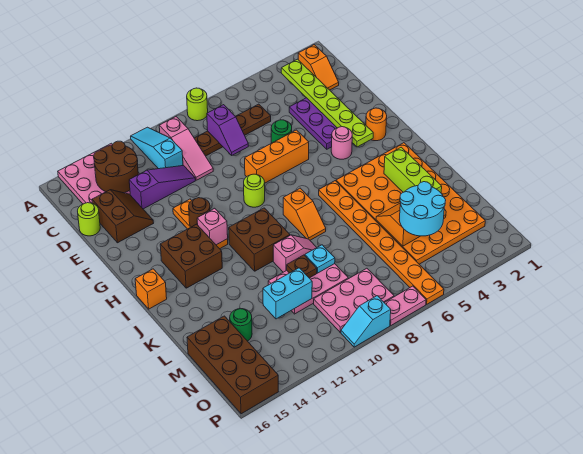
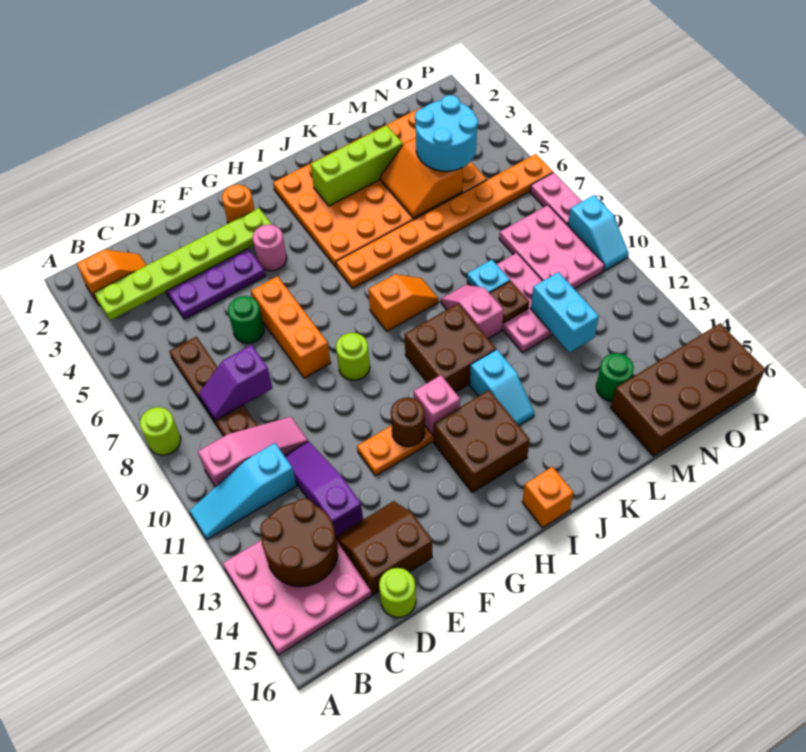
purple 1x2 slope [207,105,248,155] -> purple 1x2 slope turned to [199,345,273,421]
none -> cyan 1x2 slope [470,350,534,426]

